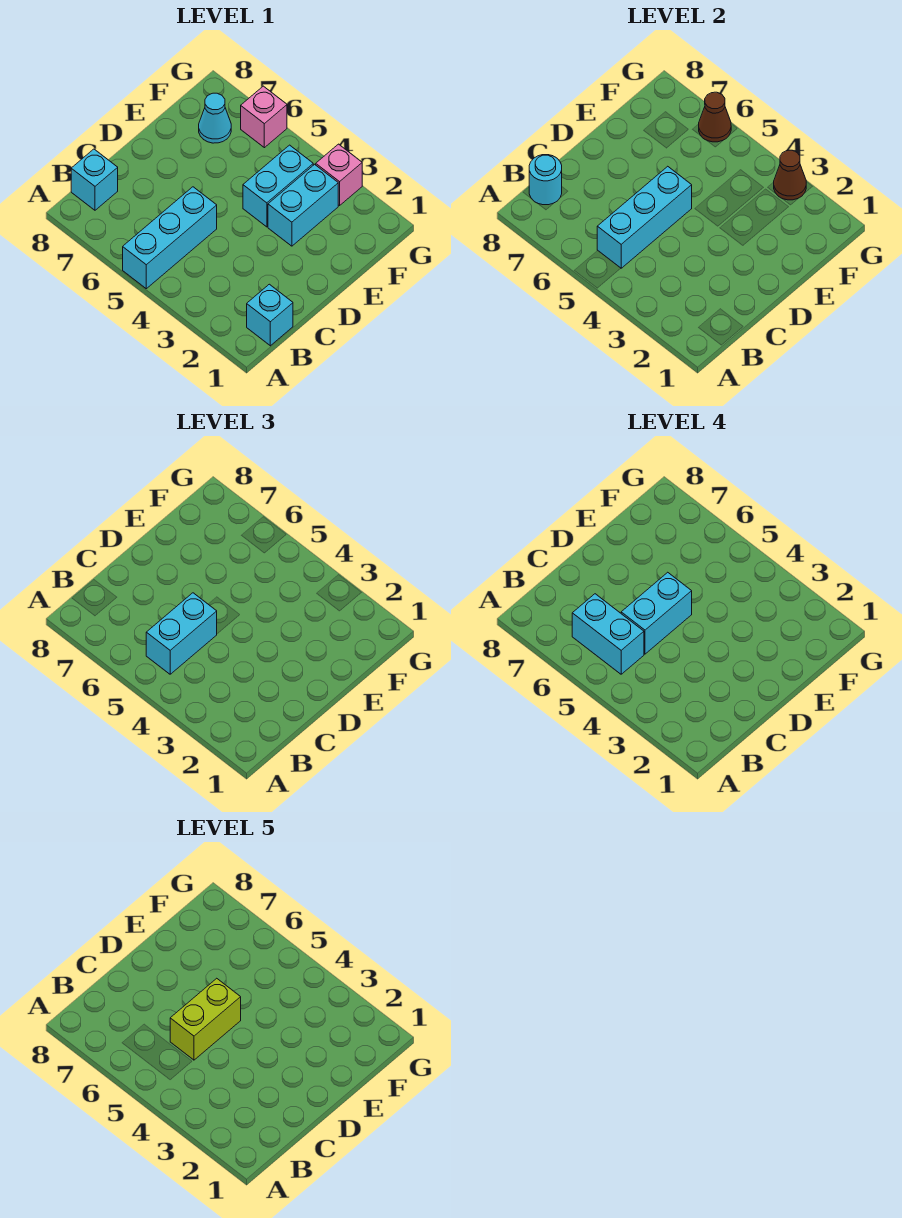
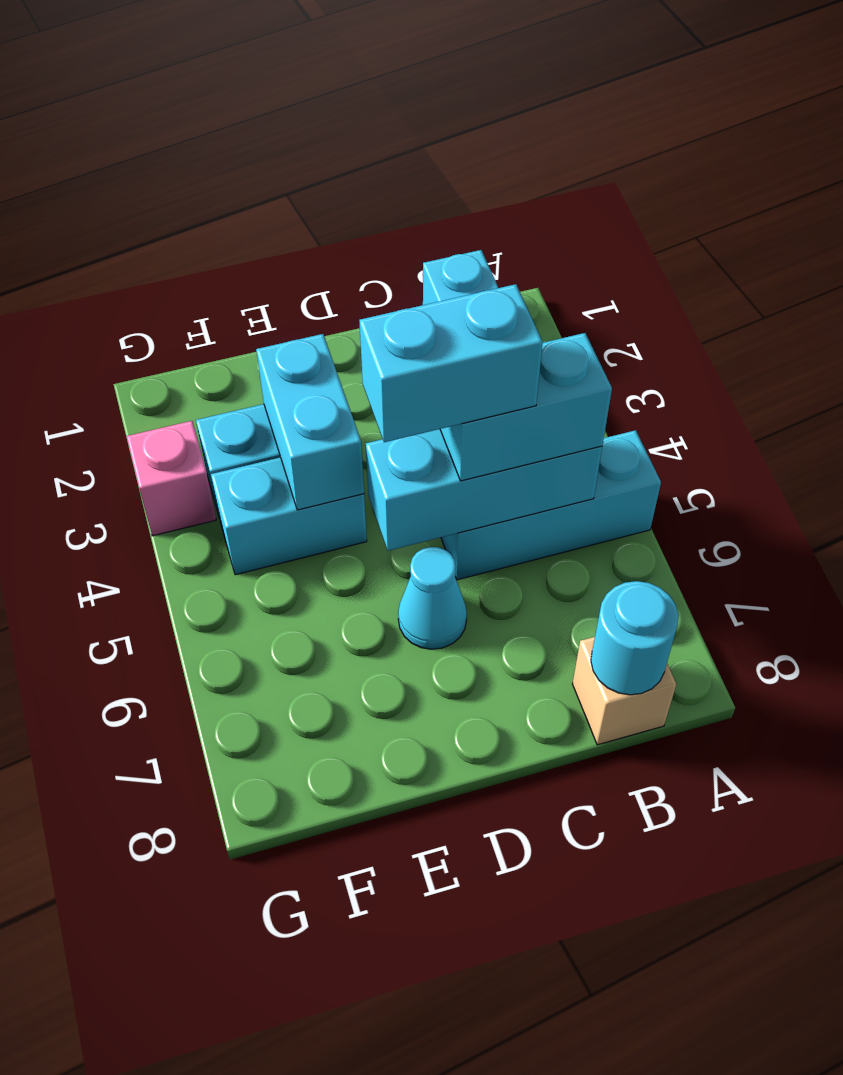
cyan 1x2 brick [572,594,644,674] -> cyan 1x2 brick moved to [256,334,364,510]
cyan 1x1 brick [71,149,118,210] -> tan 1x1 brick [573,637,676,745]
lime 1x2 brick [170,978,241,1060] -> none
cyan 1x1 cone [199,93,231,143] -> cyan 1x1 cone moved to [398,547,467,649]
brown 1x1 cone [774,150,806,200] -> none
pink 1x1 brick [241,86,287,148] -> none
brown 1x1 cone [699,92,731,142] -> none

